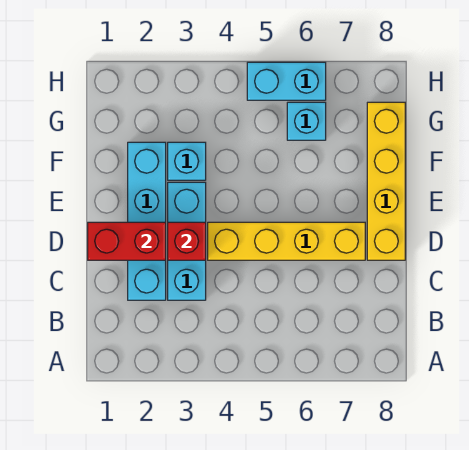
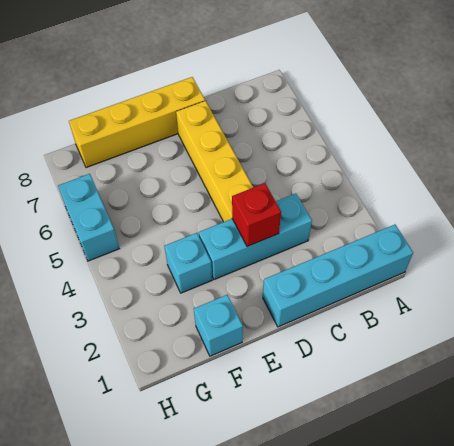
cyan 1x4 brick [128,142,166,300] -> cyan 1x4 brick moved to [263,225,413,327]
red 1x2 brick [88,222,166,260] -> none
cyan 1x1 brick [287,102,326,140] -> cyan 1x1 brick moved to [194,295,243,356]

